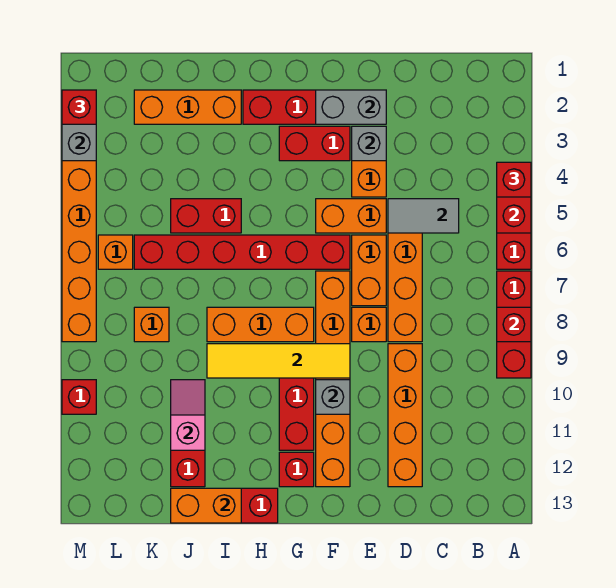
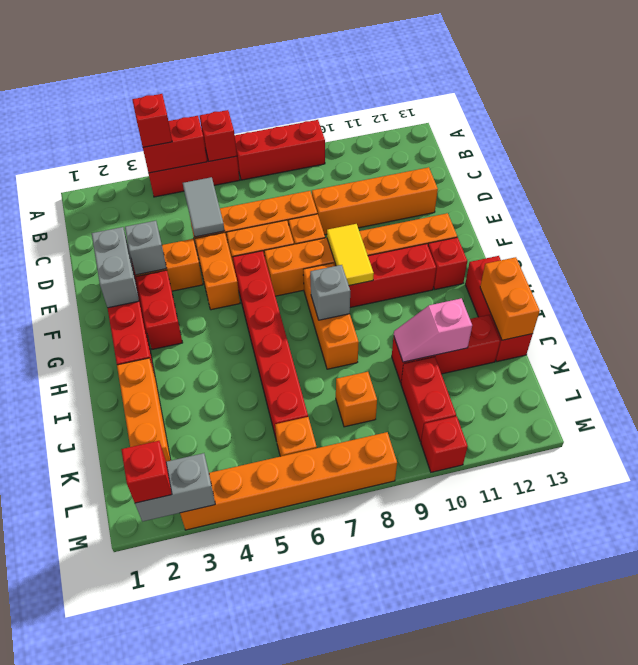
red 1x1 brick [497,307,531,342] -> red 1x1 brick moved to [200,110,237,161]
yellow 1x4 tile [207,344,350,378] -> yellow 1x2 tile [327,224,374,285]
grey 1x1 brick [316,380,350,414] -> grey 1x1 brick moved to [310,265,350,320]
red 1x2 brick [171,199,241,233] -> red 1x2 brick moved to [401,357,456,442]

